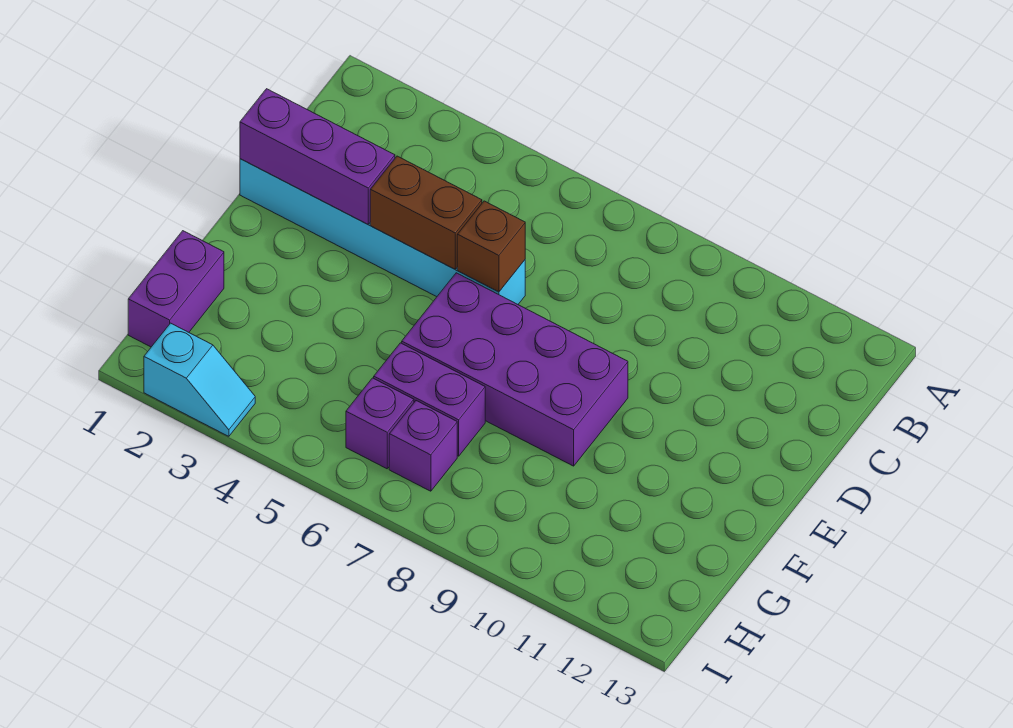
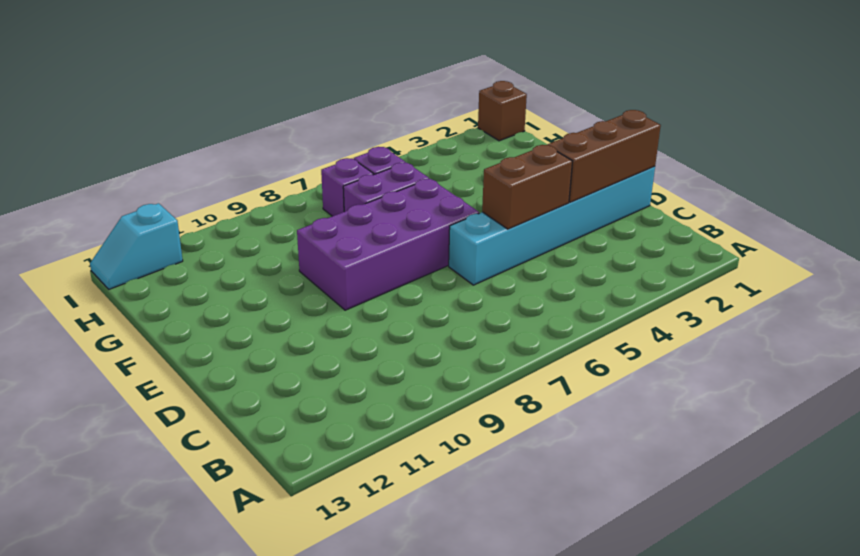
purple 1x3 brick [240,89,395,224] -> brown 1x3 brick [547,110,661,202]
brown 1x1 brick [457,201,525,292] -> brown 1x1 brick moved to [478,81,527,141]
purple 1x2 brick [128,231,224,347] -> none
cyan 1x2 slope [144,323,255,436] -> cyan 1x2 slope moved to [90,203,183,289]

